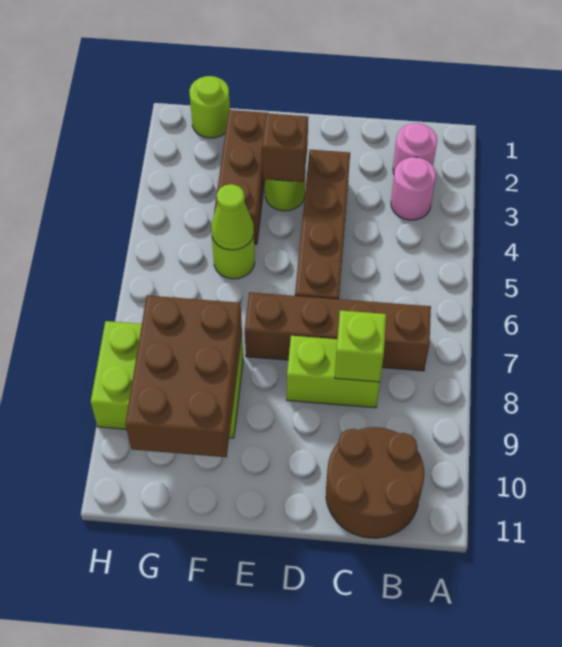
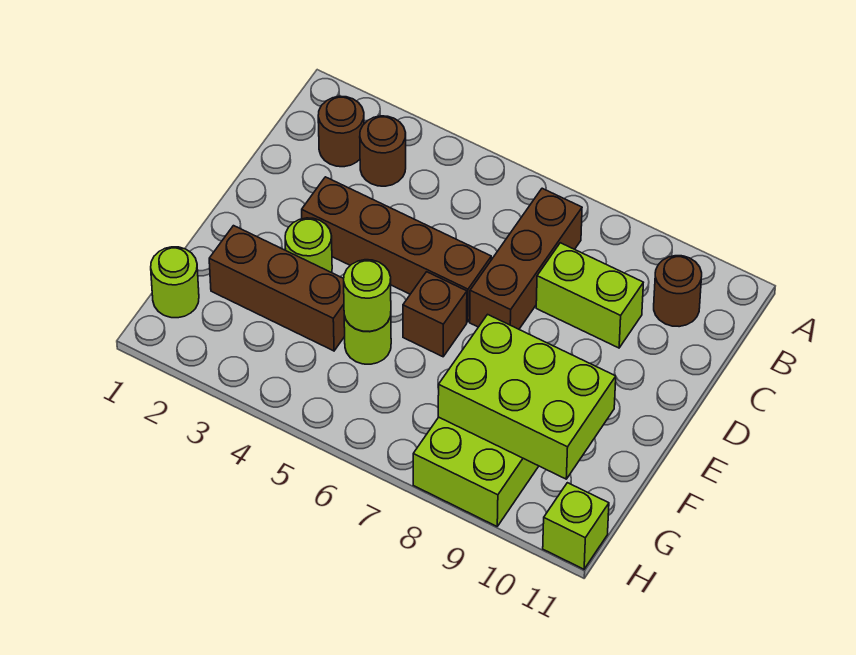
pink 1x1 round brick [393,123,437,174] -> brown 1x1 round brick [318,96,364,167]
pink 1x1 round brick [391,157,436,220] -> brown 1x1 round brick [360,116,406,186]
brown 1x4 brick [245,292,431,371] -> brown 1x3 brick [470,188,582,329]
brown 2x2 round brick [326,427,424,538] -> brown 1x1 round brick [654,256,702,327]
lime 1x2 brick [287,336,380,408] -> lime 1x2 brick turned to [536,243,643,348]
lime 1x1 brick [335,310,386,382] -> lime 1x1 brick moved to [543,483,609,569]
brown 1x1 brick [262,113,308,182] -> brown 1x1 brick moved to [403,272,467,357]
lime 1x1 cone [211,184,254,250] -> lime 1x1 round brick [344,260,391,332]
brown 2x3 brick [125,295,242,457] -> lime 2x3 brick [438,314,616,479]

